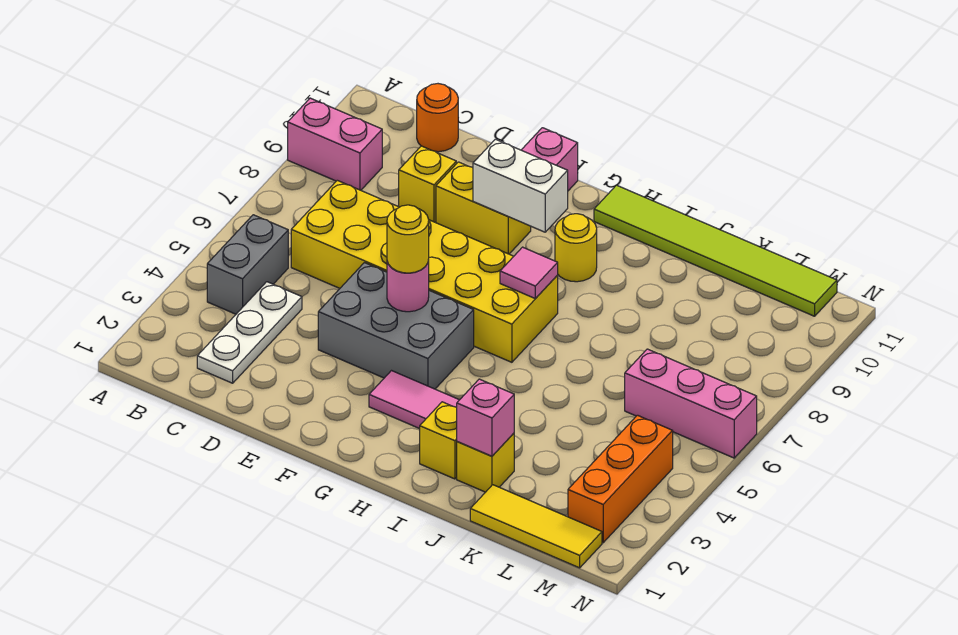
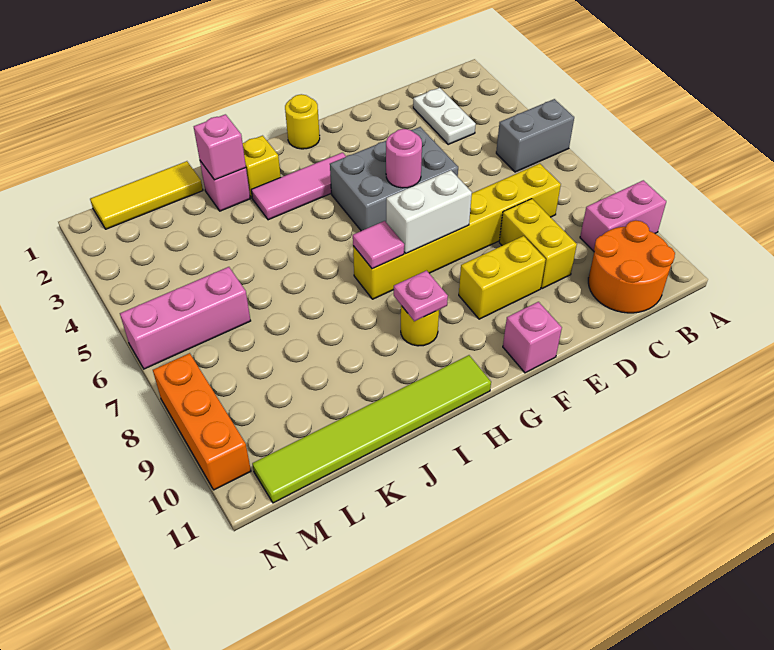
grey 1x2 brick [207,215,288,314] -> grey 1x2 brick turned to [496,99,574,172]
white 1x3 plate [197,282,302,383] -> white 1x2 plate [413,88,476,144]
yellow 2x6 brick [291,180,558,362] -> yellow 1x6 brick [353,164,561,299]
orange 1x1 round brick [417,84,458,152] -> orange 2x2 round brick [588,220,675,313]
yellow 1x1 brick [399,146,456,222] -> yellow 1x2 brick [499,199,577,289]
yellow 1x1 round brick [387,205,429,273] -> yellow 1x1 round brick moved to [285,94,320,149]
white 1x2 brick [473,139,568,232] -> white 1x2 brick moved to [386,170,472,253]
none -> pink 1x1 plate [394,271,448,321]
yellow 1x1 brick [457,433,514,492] -> pink 1x1 brick [200,161,250,211]
orange 1x3 brick [568,415,673,543] -> orange 1x3 brick moved to [153,353,251,490]

